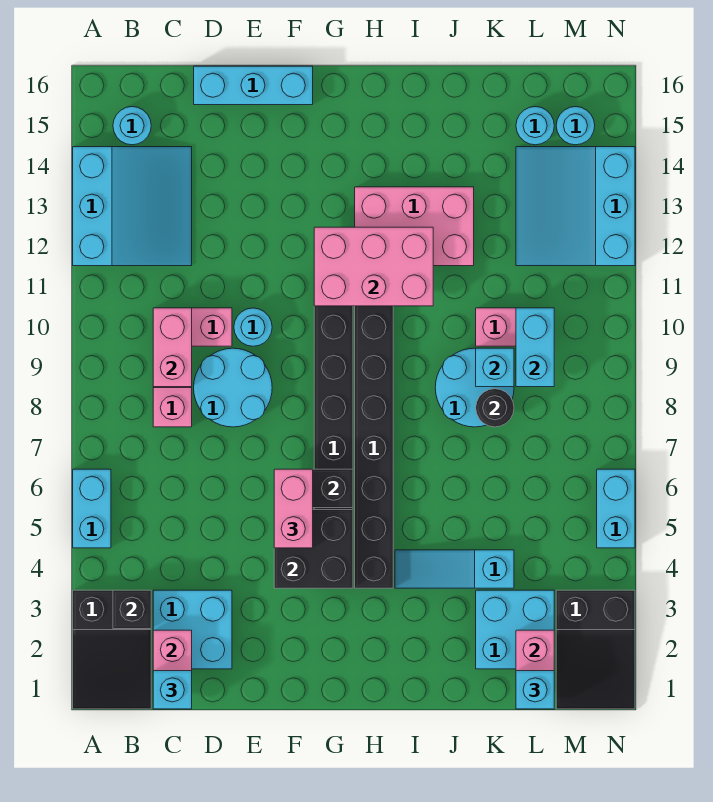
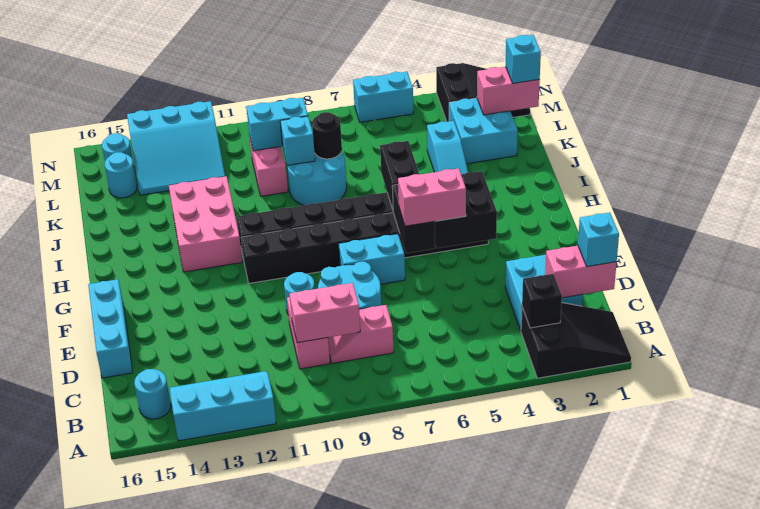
cyan 1x2 brick [73,469,111,548] -> cyan 1x2 brick moved to [339,234,405,284]
cyan 3x3 slope [73,147,192,266] -> cyan 2x3 slope [170,371,276,441]
pink 2x3 brick [314,227,433,306] -> none
none -> black 1x2 brick [380,141,419,209]

